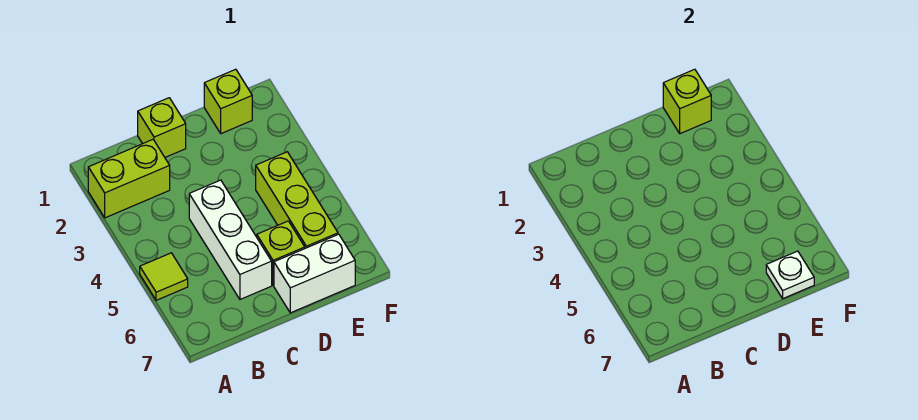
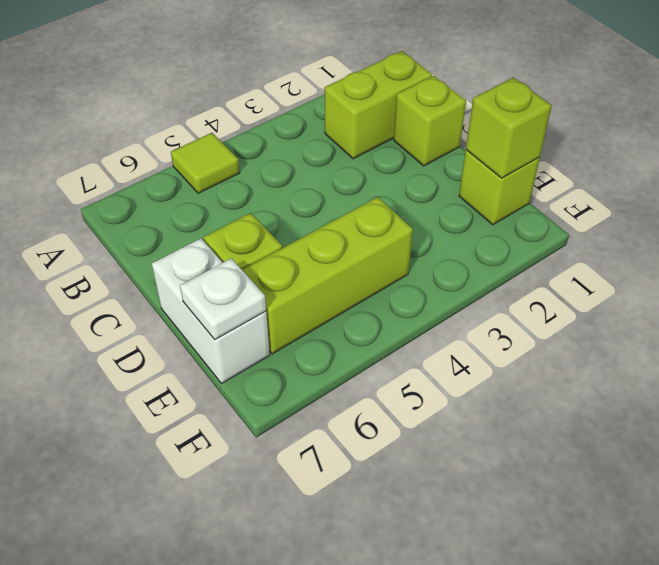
lime 1x2 brick [88,140,170,218] -> lime 1x2 brick turned to [325,51,432,159]
white 1x3 brick [189,180,272,299] -> none

